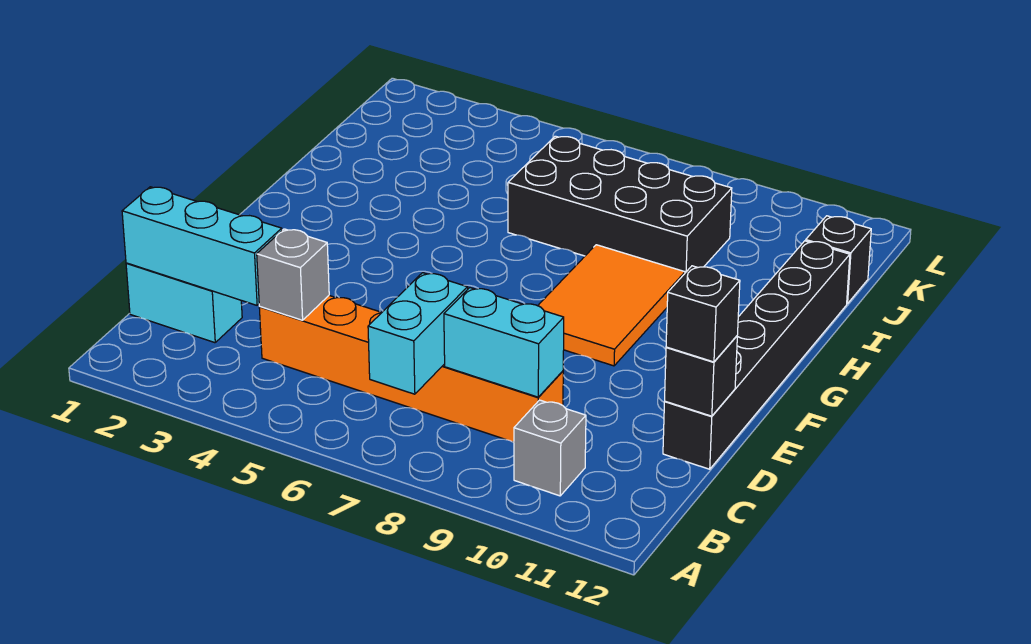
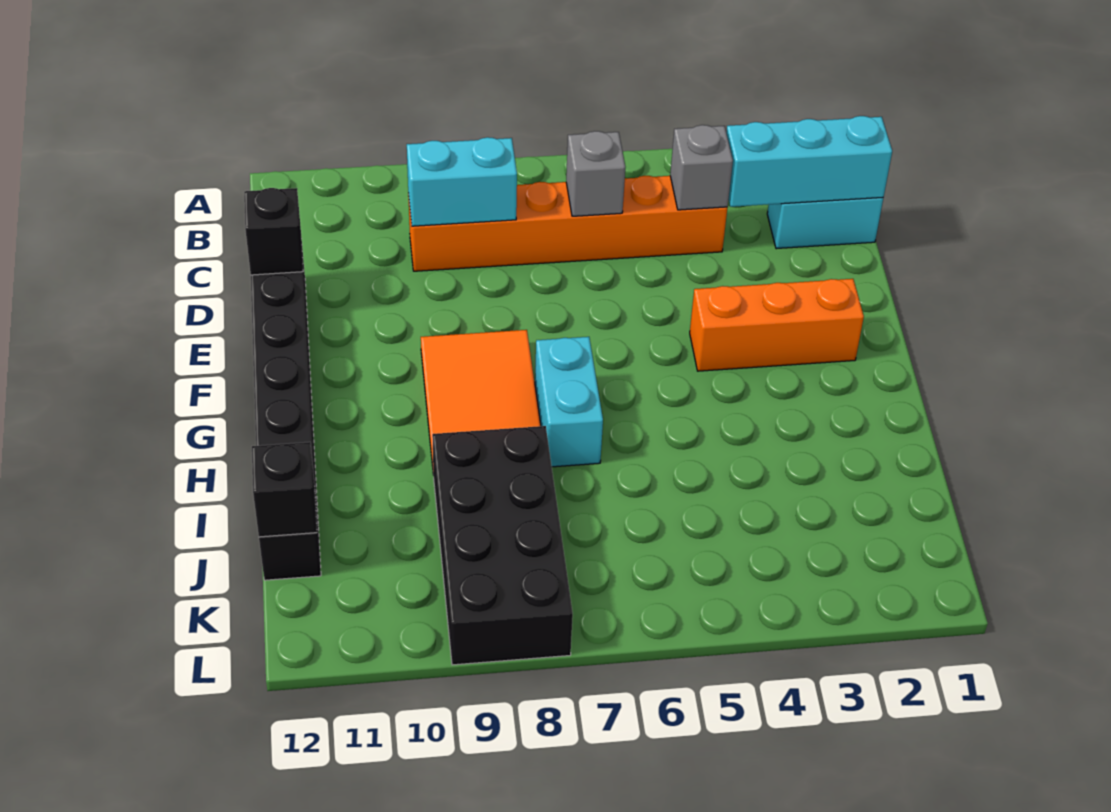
cyan 1x2 brick [368,273,468,394] -> cyan 1x2 brick moved to [535,337,603,467]
grey 1x1 brick [514,400,586,496] -> grey 1x1 brick moved to [566,131,625,216]
black 1x1 brick [666,266,740,362] -> black 1x1 brick moved to [252,442,317,537]
none -> orange 1x3 brick [690,279,864,371]
black 2x4 brick [508,136,732,273] -> black 2x4 brick turned to [432,426,573,665]

